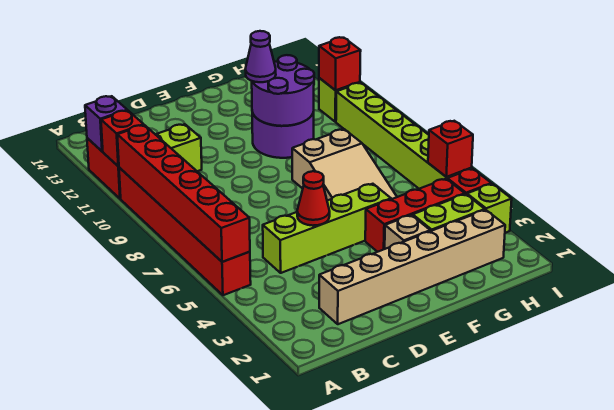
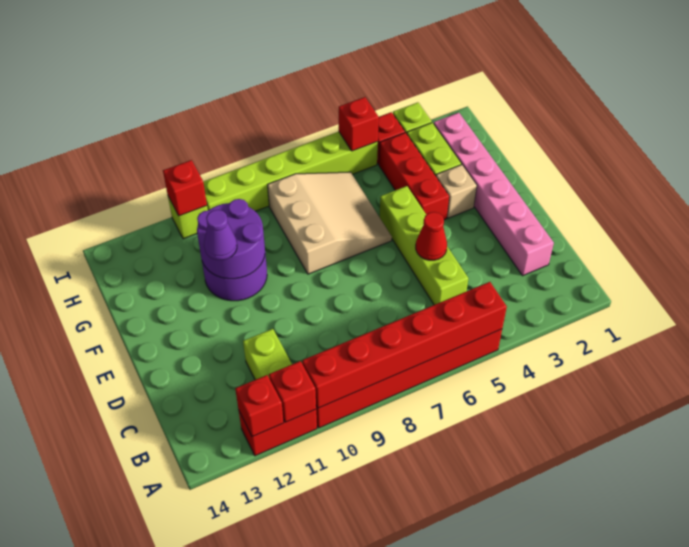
purple 1x1 brick [85,96,127,151] -> red 1x1 brick [235,375,284,437]
tan 1x6 brick [319,210,505,324] -> pink 1x6 brick [434,113,554,276]
tan 2x3 slope [292,129,397,201] -> tan 3x3 slope [268,172,392,274]

